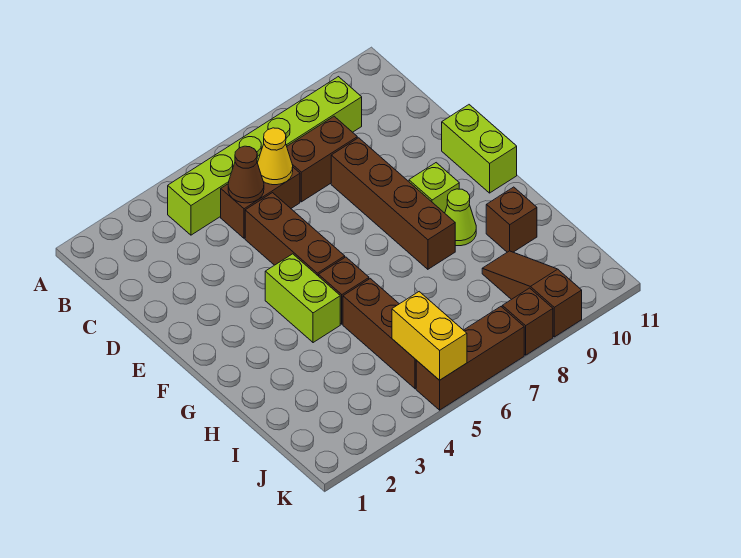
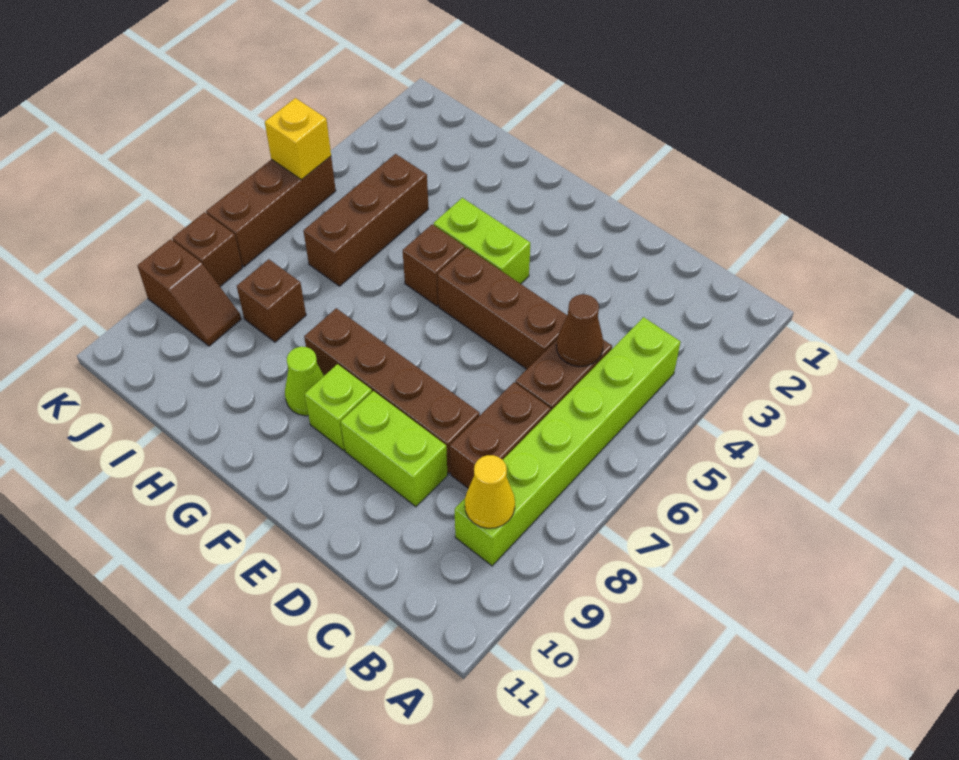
yellow 1x1 cone [257,128,293,185] -> yellow 1x1 cone moved to [465,455,515,528]
lime 1x2 brick [442,105,517,193] -> lime 1x2 brick moved to [341,391,448,507]
brown 1x3 brick [343,279,416,389] -> brown 1x3 brick turned to [304,154,428,286]
brown 1x1 brick [486,187,537,252] -> brown 1x1 brick moved to [237,259,306,342]
brown 1x3 slope [482,251,582,337] -> brown 1x2 slope [137,239,241,346]
yellow 1x2 brick [392,292,467,380] -> yellow 1x1 brick [265,98,331,180]

